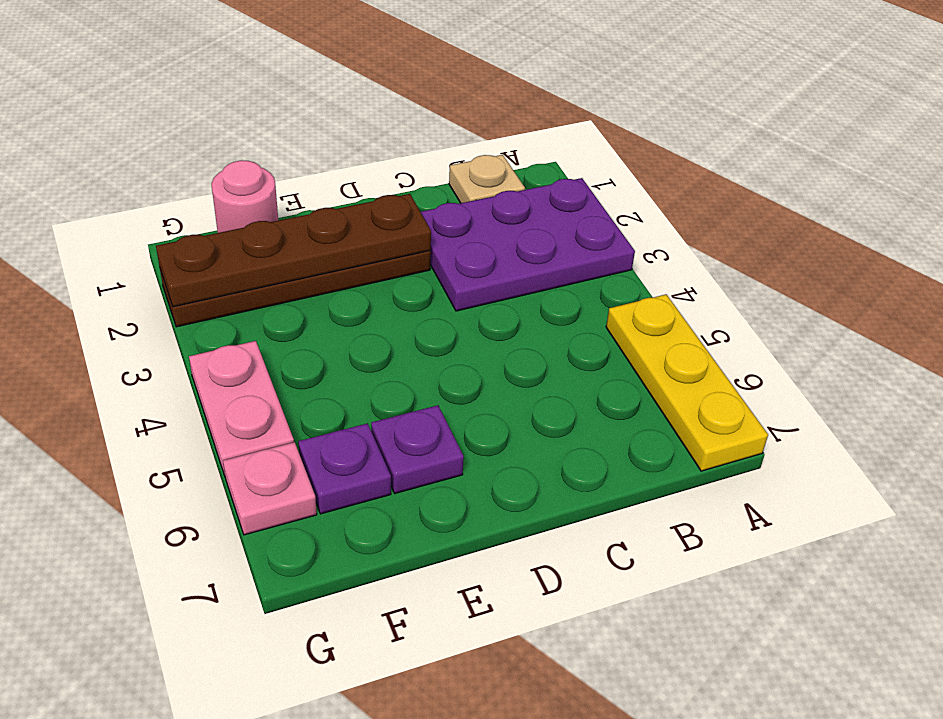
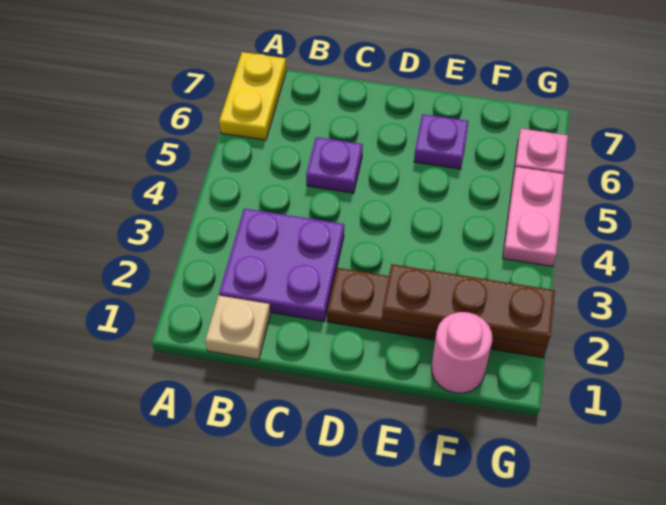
purple 2x3 plate [421,178,635,311] -> purple 2x2 plate [219,209,344,321]
yellow 1x3 plate [606,294,768,471] -> yellow 1x2 plate [219,52,286,140]
brown 1x4 plate [156,194,431,307] -> brown 1x3 plate [382,264,555,347]
purple 1x1 plate [298,423,391,514] -> purple 1x1 plate moved to [306,137,363,193]

